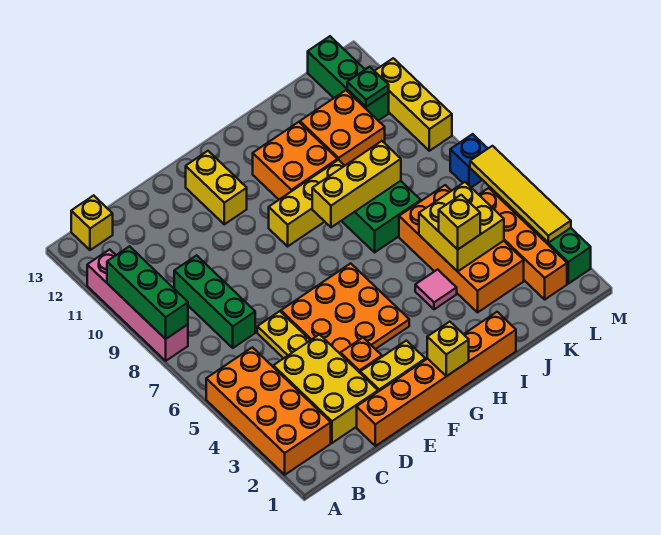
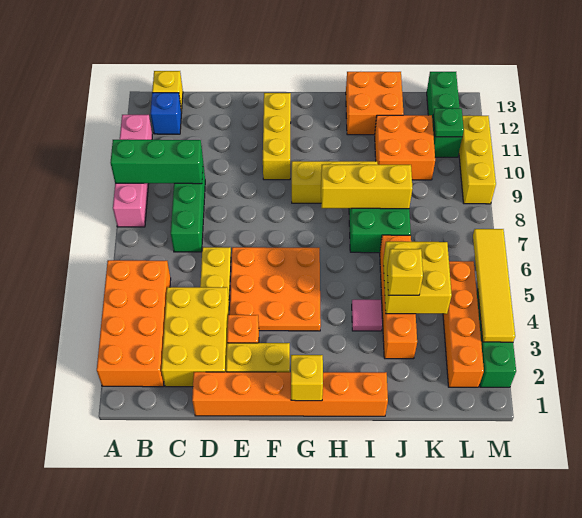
green 1x3 brick [107,246,188,339] -> green 1x3 brick turned to [111,140,203,184]
yellow 1x2 brick [186,151,247,224] -> yellow 1x3 brick [263,93,291,180]
orange 2x2 brick [253,122,338,200] -> orange 2x2 brick moved to [346,72,404,135]
orange 2x4 brick [399,185,524,312] -> orange 1x4 brick [380,235,417,359]
blue 1x1 brick [450,134,488,187] -> blue 1x1 brick moved to [150,93,181,134]

